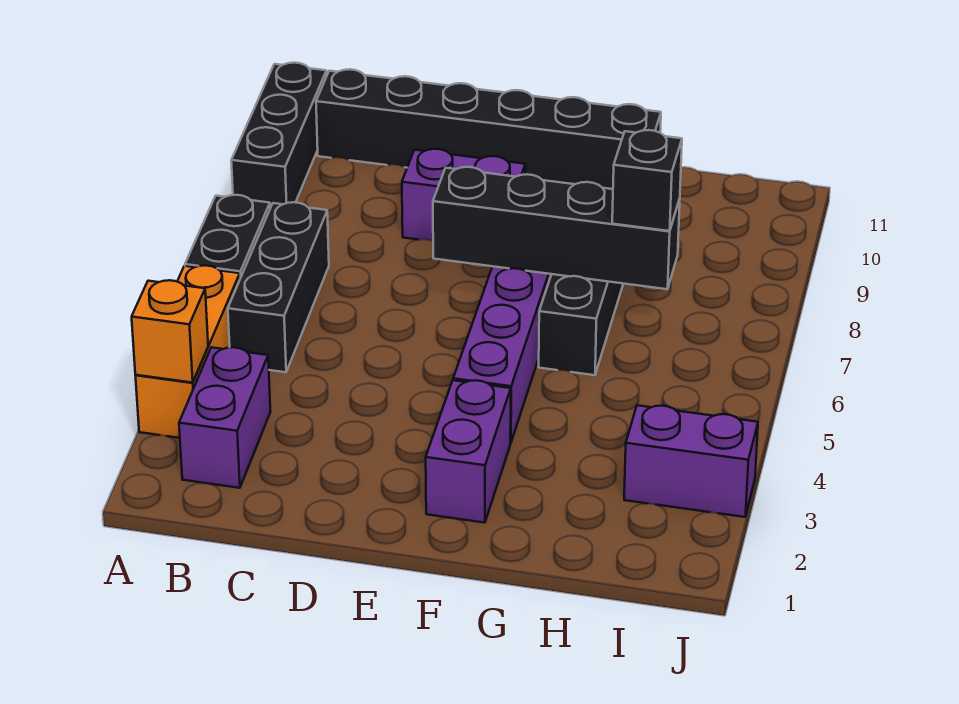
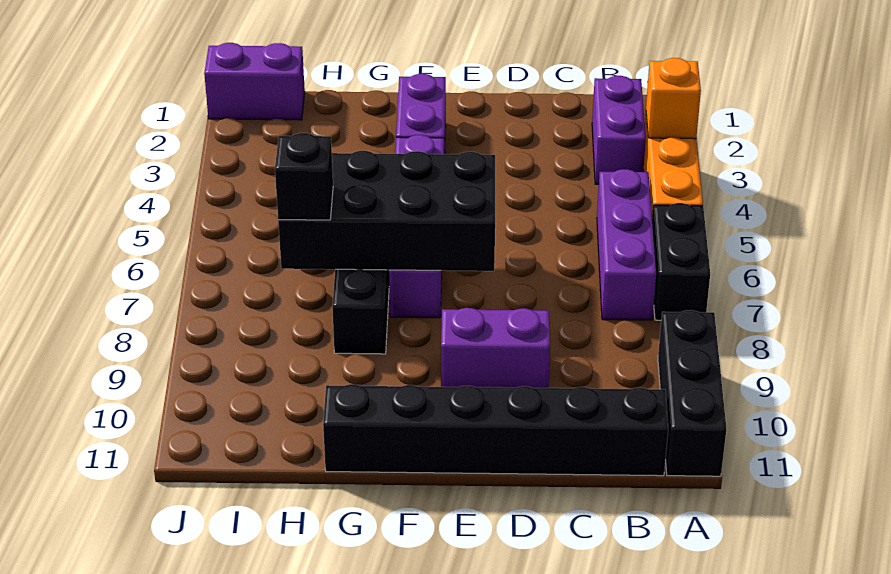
black 1x3 brick [228,202,329,372] -> purple 1x3 brick [597,169,656,320]
black 1x4 brick [433,167,680,289] -> black 2x4 brick [278,151,495,271]
purple 1x2 brick [624,405,758,517] -> purple 1x2 brick moved to [204,43,305,120]

